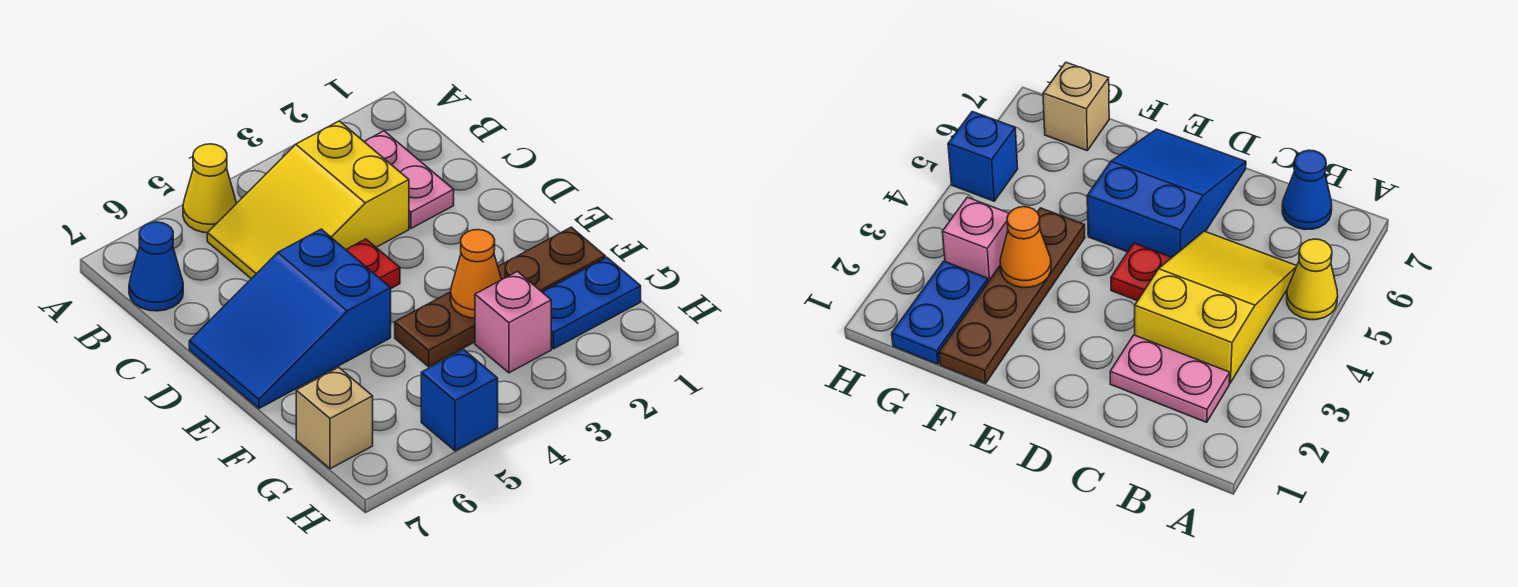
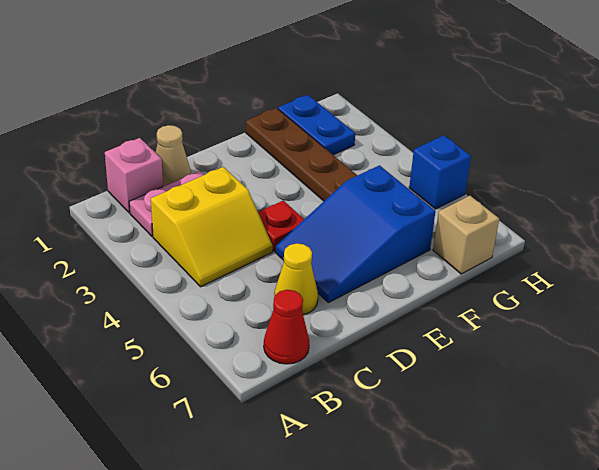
yellow 1x1 cone [183,144,237,233] -> yellow 1x1 cone moved to [274,243,318,315]
yellow 2x3 slope [207,121,409,279] -> yellow 2x2 slope [151,167,273,287]
blue 1x1 cone [129,222,183,311] -> red 1x1 cone [264,290,309,364]
none -> tan 1x1 cone [155,125,191,187]
blue 2x3 slope [189,229,391,408] -> blue 2x3 slope turned to [275,165,436,303]
orange 1x1 cone [450,230,501,318] -> none
pink 1x1 brick [475,272,551,373] -> pink 1x1 brick moved to [105,138,163,213]

